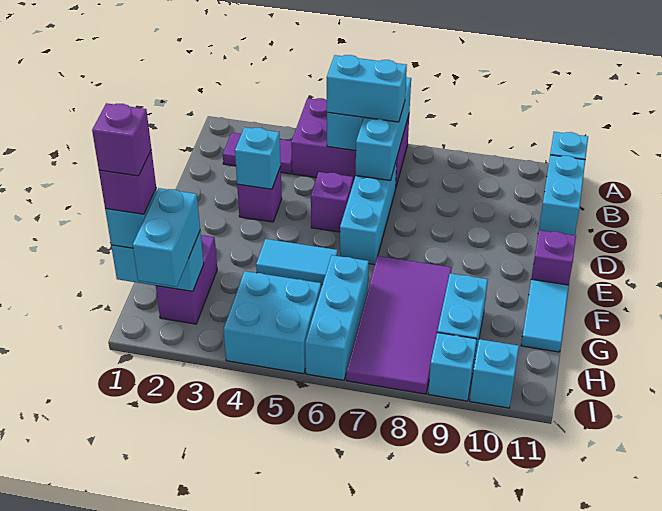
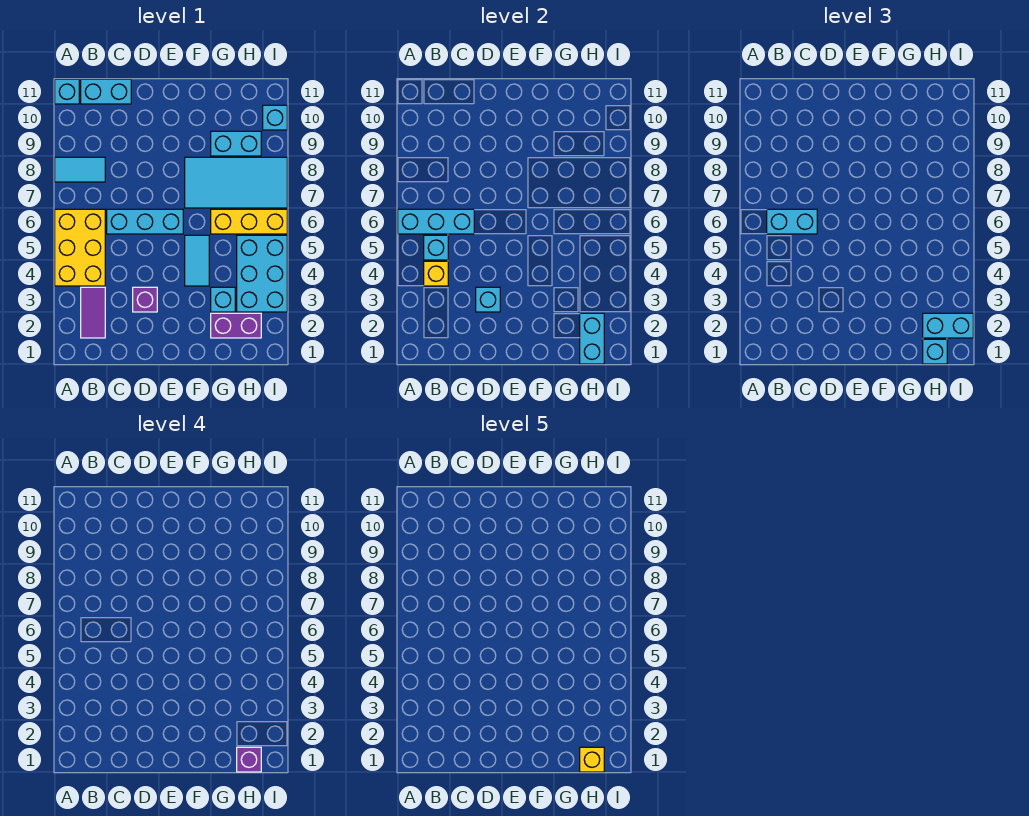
purple 2x3 brick [291,98,409,186] -> yellow 2x3 brick [55,209,105,286]
none -> yellow 1x1 brick [424,261,448,286]
cyan 1x2 brick [327,55,407,122] -> cyan 1x2 brick turned to [767,209,817,234]
purple 1x1 brick [311,172,353,232] -> none
purple 1x1 brick [531,230,576,285] -> none
purple 2x4 tile [346,256,452,394] -> cyan 2x4 tile [185,157,287,208]
cyan 1x2 tile [521,279,569,352] -> cyan 1x2 tile moved to [55,157,105,182]
cyan 1x3 brick [305,255,369,380] -> yellow 1x3 brick [211,209,287,234]
purple 1x1 brick [92,103,151,176] -> yellow 1x1 brick [580,747,604,772]
cyan 2x2 brick [223,271,321,374] -> cyan 2x3 brick [237,235,287,312]
cyan 1x1 brick [428,332,477,401] -> cyan 1x1 brick moved to [211,287,235,312]

